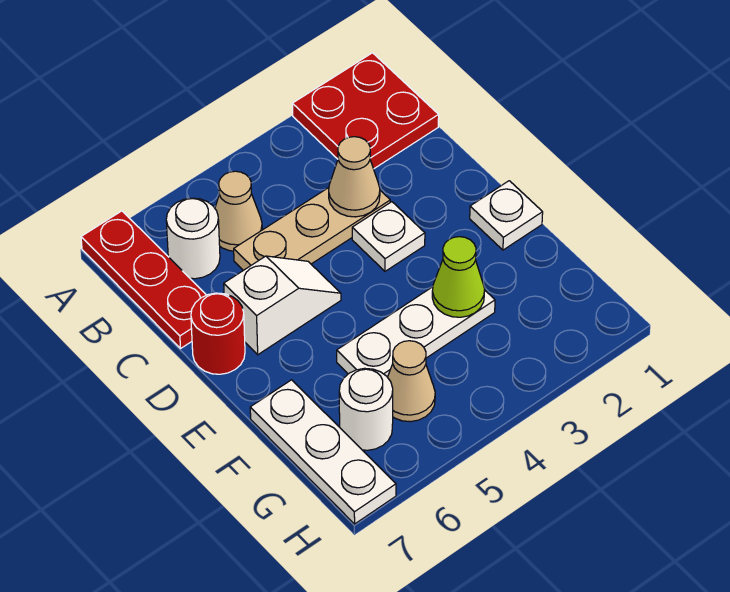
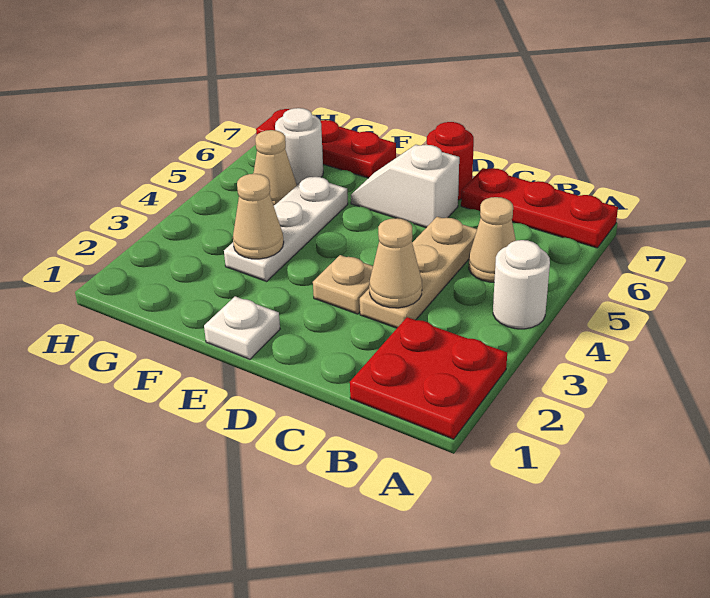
white 1x1 round brick [166,198,220,279] -> white 1x1 round brick moved to [493,240,550,329]
white 1x1 plate [352,202,425,271] -> tan 1x1 plate [313,255,373,314]
white 1x2 slope [224,256,341,355] -> white 1x2 slope turned to [351,145,459,228]
lime 1x1 cone [432,237,485,317] -> tan 1x1 cone [233,174,284,259]
white 1x3 plate [250,380,396,524] -> red 1x3 plate [256,109,396,178]

